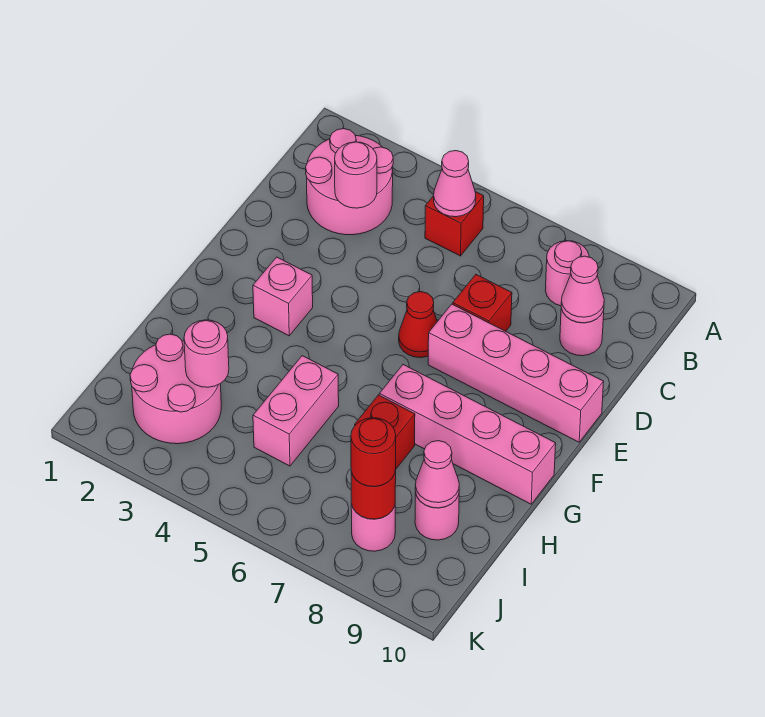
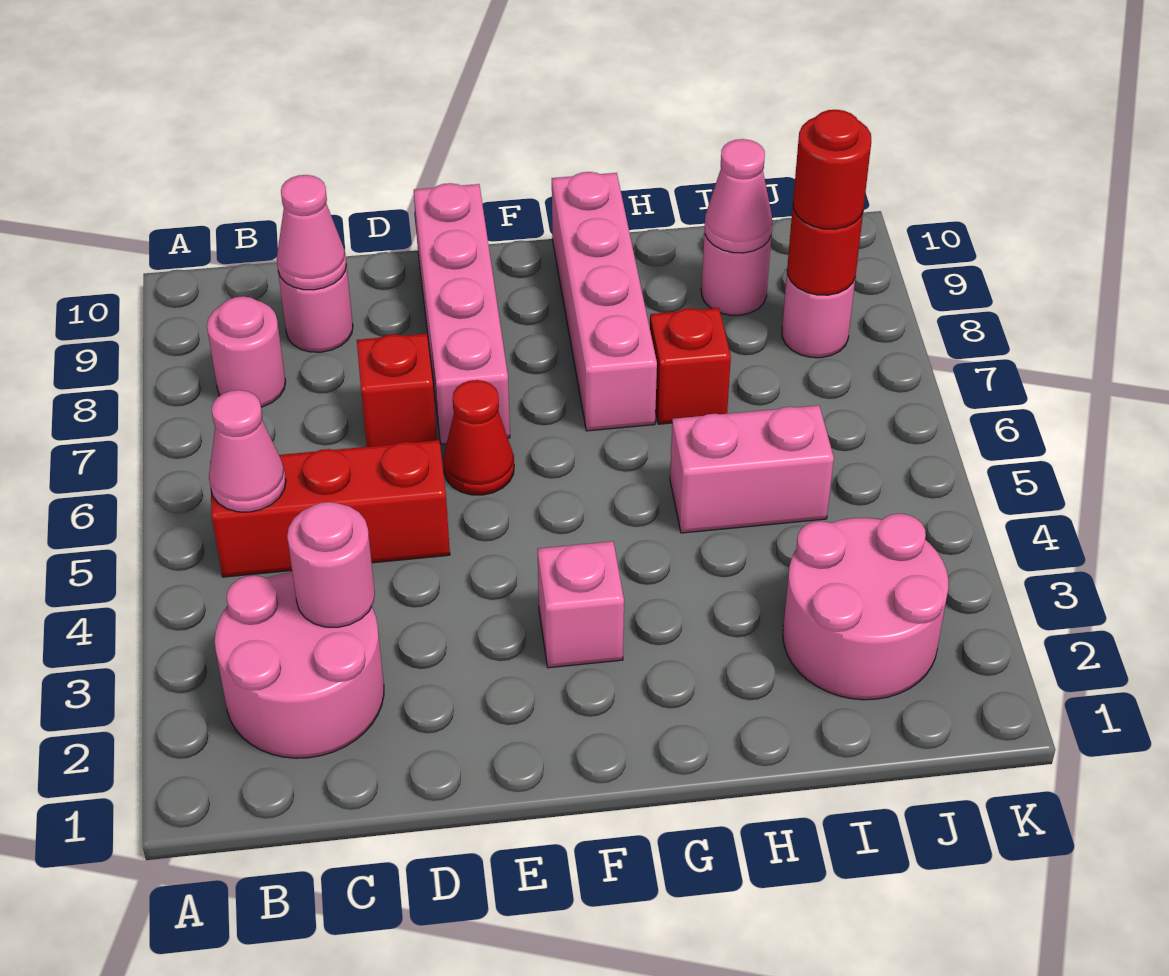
red 1x1 brick [425,192,484,256] -> red 1x3 brick [210,440,450,577]
pink 1x1 round brick [184,320,229,387] -> none

